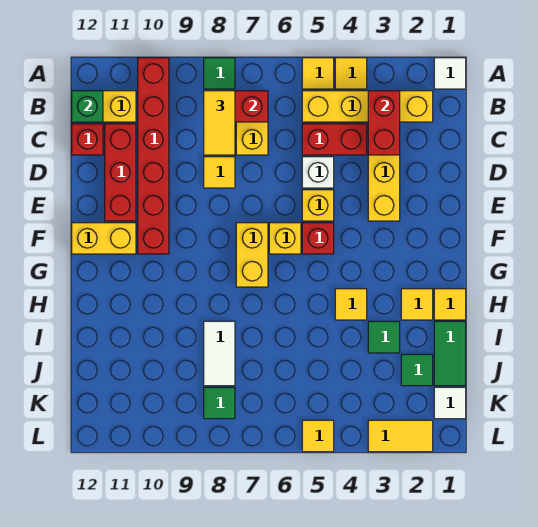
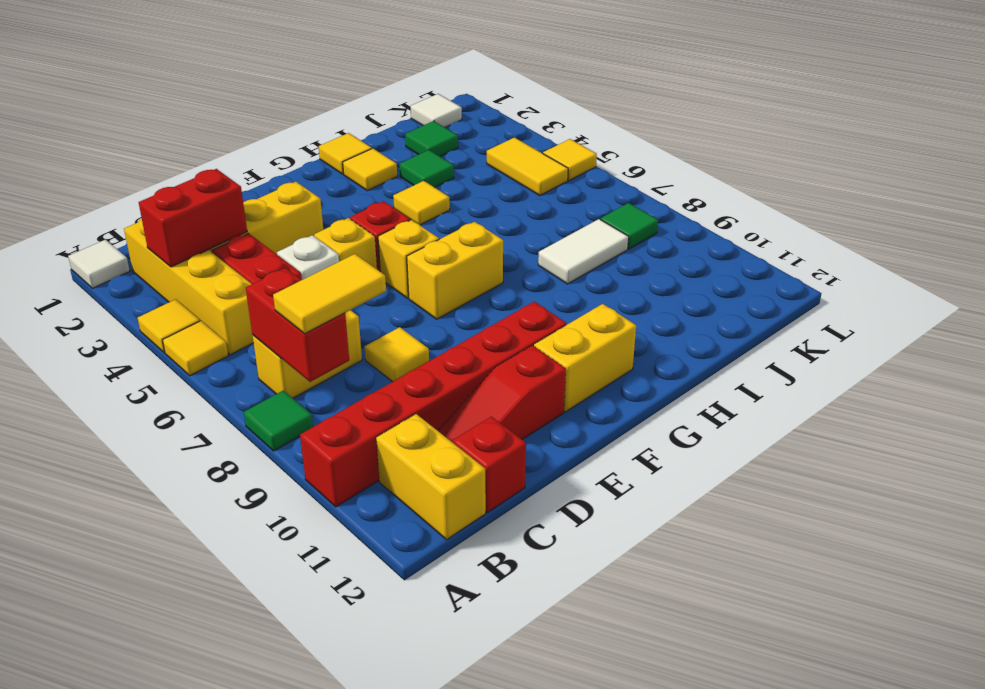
green 1x1 brick [72,91,103,122] -> none
red 1x3 brick [105,124,136,221] -> red 1x3 slope [437,345,566,443]
yellow 1x2 brick [72,223,136,254] -> yellow 1x2 brick turned to [534,304,636,412]
green 1x2 tile [434,321,466,386] -> none
yellow 1x2 tile [368,420,433,452] -> yellow 1x2 tile moved to [487,137,568,196]

